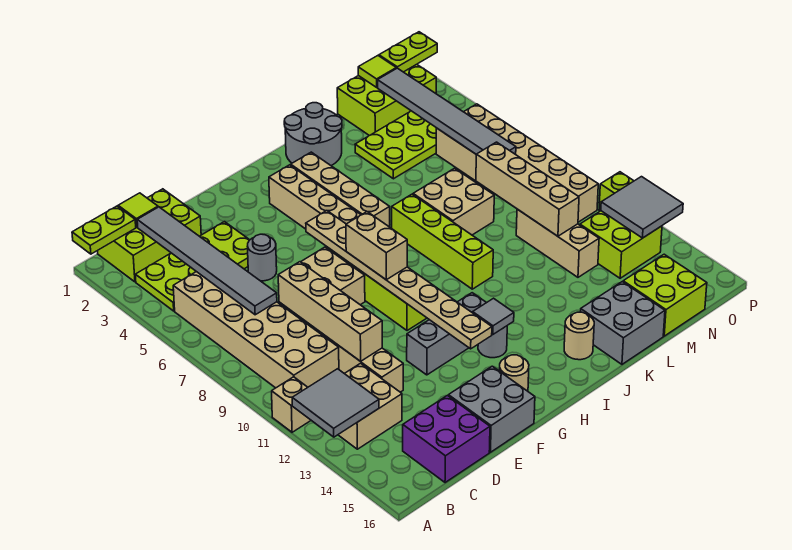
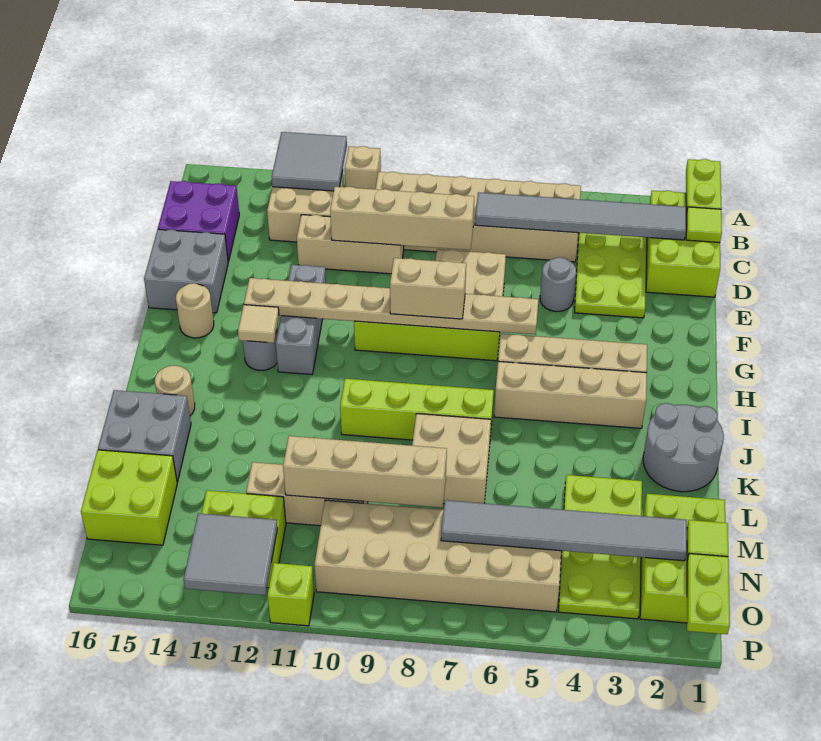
grey 1x1 tile [473,298,514,335] -> tan 1x1 tile [238,305,279,343]

